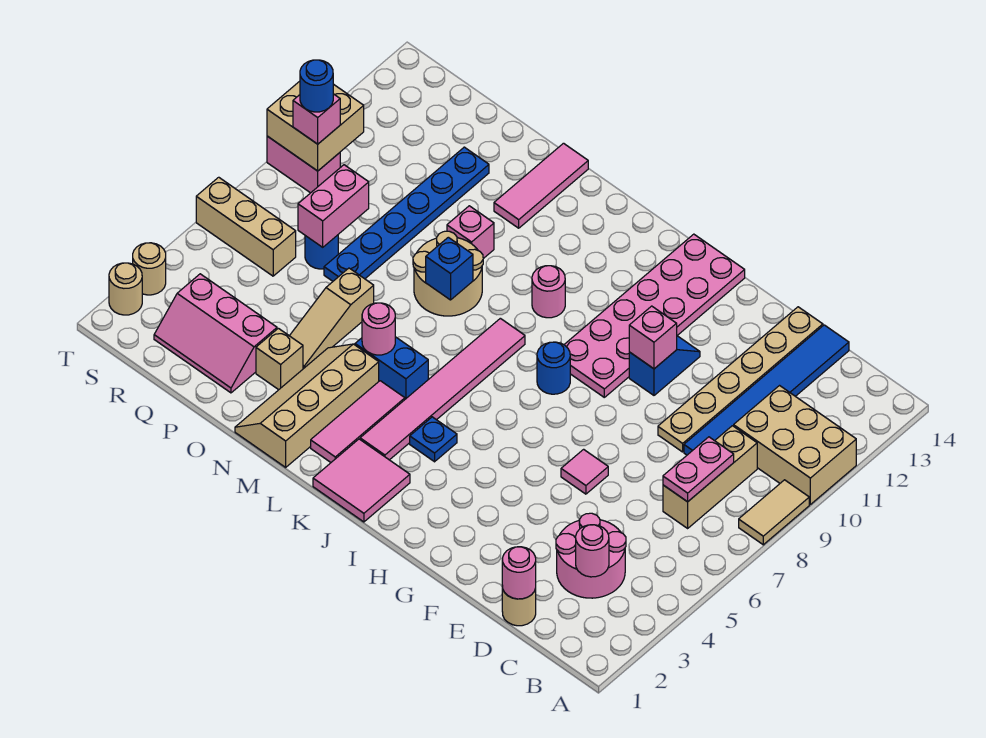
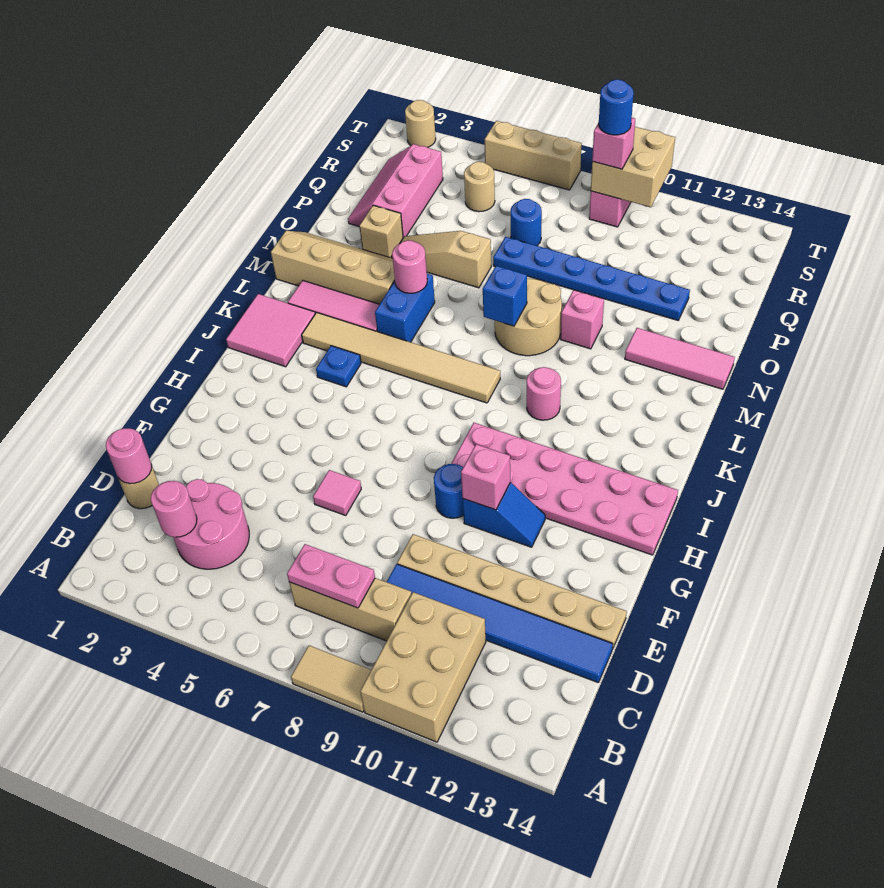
blue 1x1 round brick [537,342,570,394] -> blue 1x1 round brick moved to [434,464,463,518]
pink 1x6 tile [360,318,525,460] -> tan 1x6 tile [302,312,500,403]
pink 1x2 brick [298,165,369,247] -> none
tan 1x3 brick [196,177,296,276] -> tan 1x3 brick turned to [485,121,582,190]
tan 1x1 round brick [133,243,166,295] -> tan 1x1 round brick moved to [464,162,495,212]

